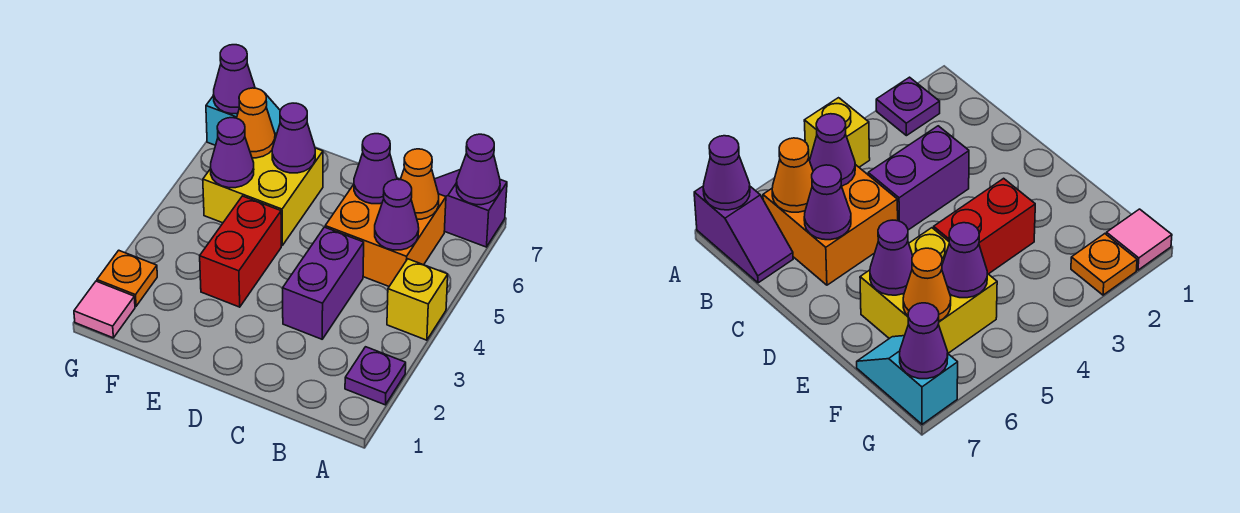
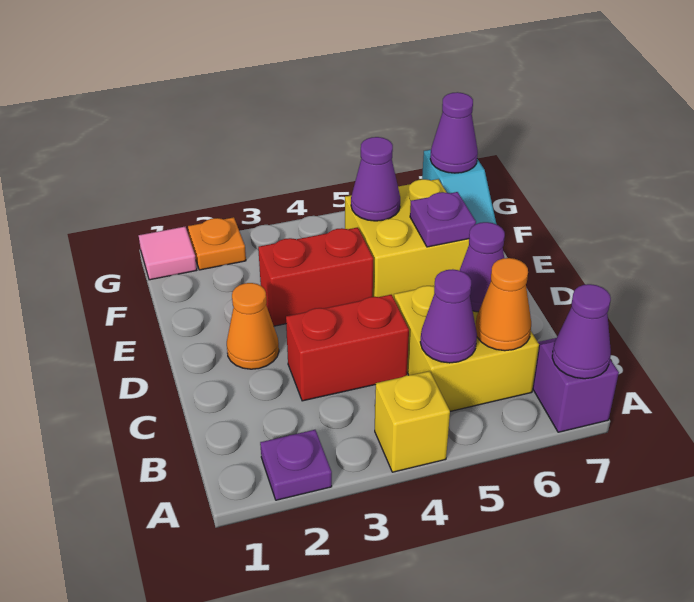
orange 2x2 brick [325,179,446,286] -> yellow 2x2 brick [394,286,539,411]
purple 1x2 brick [283,227,364,339] -> red 1x2 brick [286,295,409,401]
purple 1x1 cone [272,103,315,173] -> purple 1x1 plate [410,192,476,247]
orange 1x1 cone [237,88,275,158] -> orange 1x1 cone moved to [227,283,279,369]

